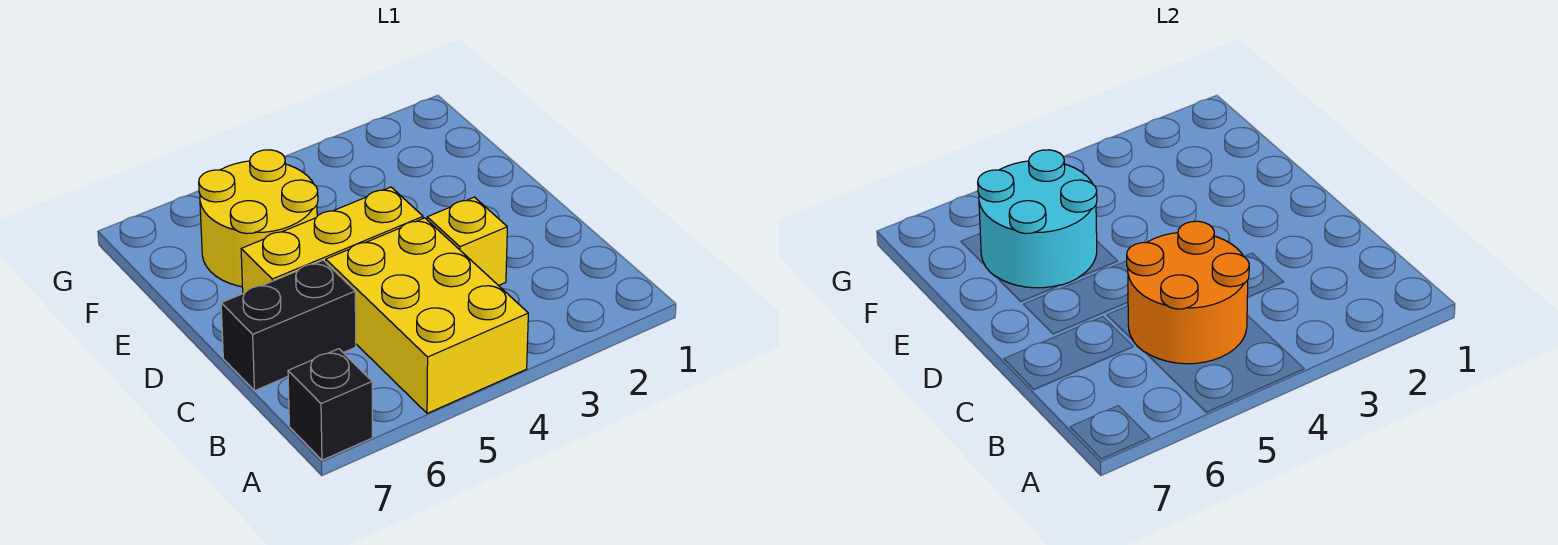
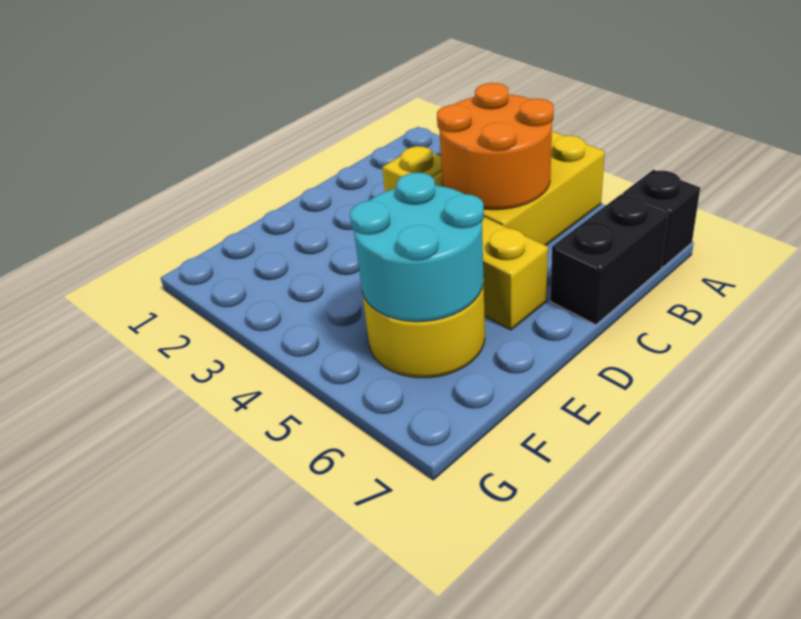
black 1x2 brick [221,260,356,391] -> black 1x2 brick turned to [550,194,668,325]

